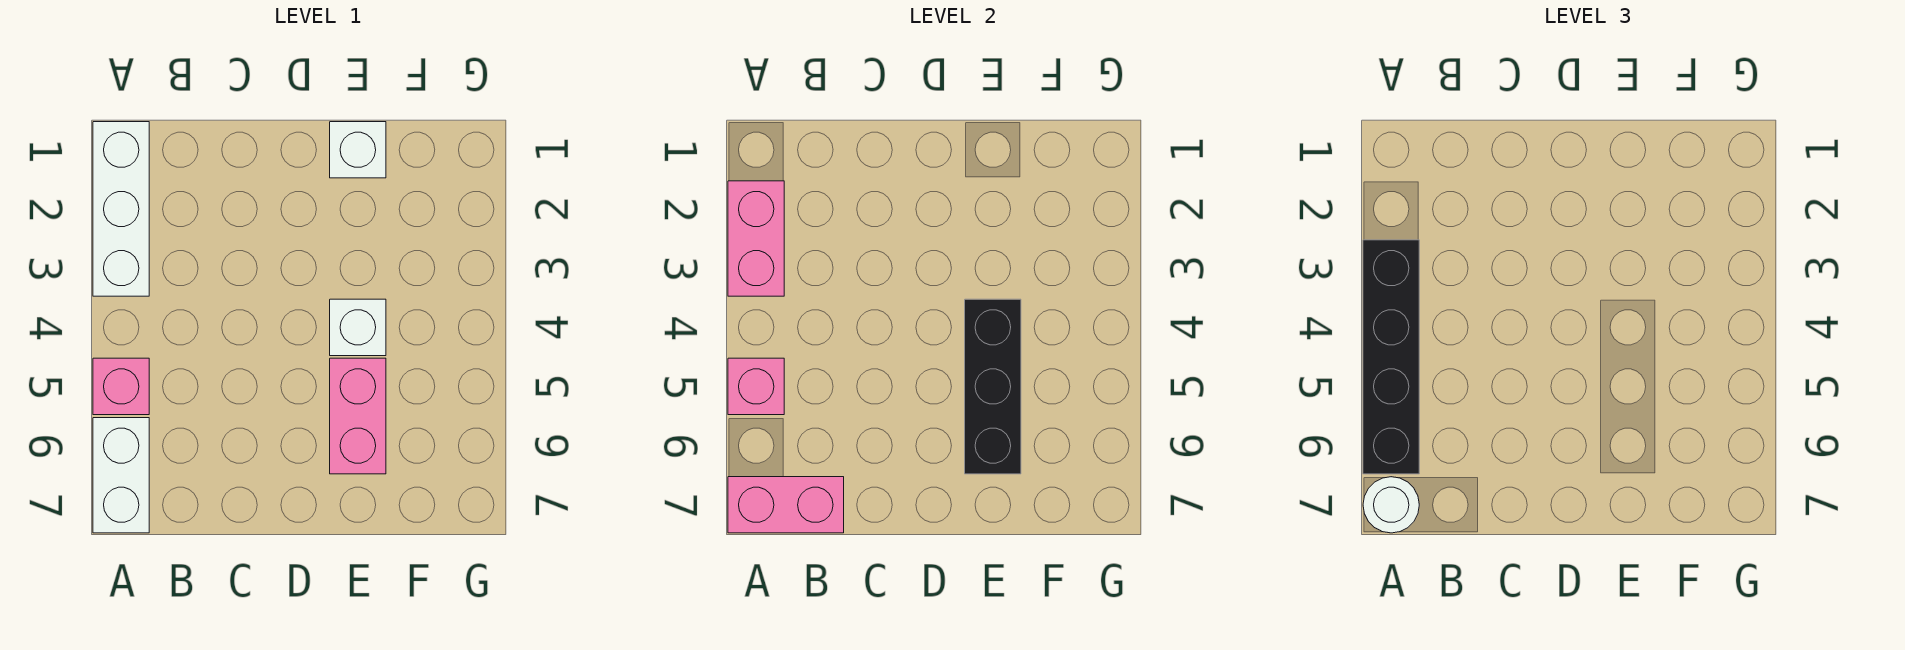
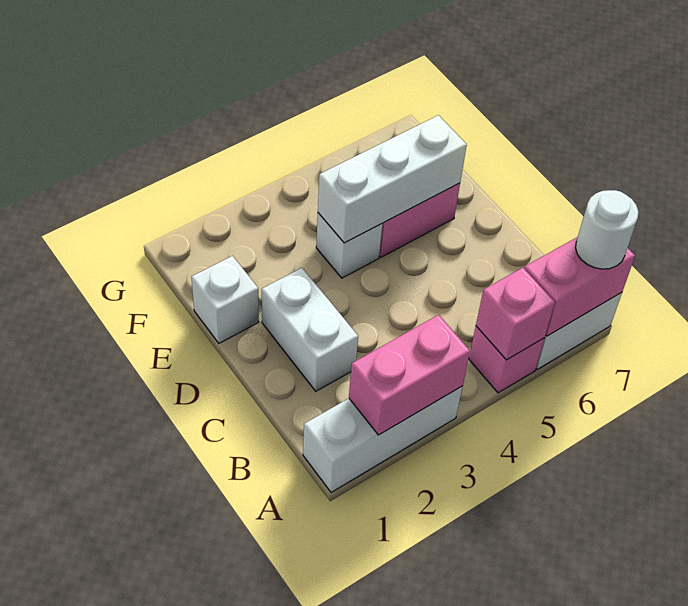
black 1x4 brick [1363,240,1419,474] -> none
pink 1x2 brick [728,477,844,533] -> pink 1x2 brick turned to [524,237,635,336]
none -> white 1x2 brick [262,268,358,391]
black 1x3 brick [965,299,1021,474] -> white 1x3 brick [318,115,467,243]

